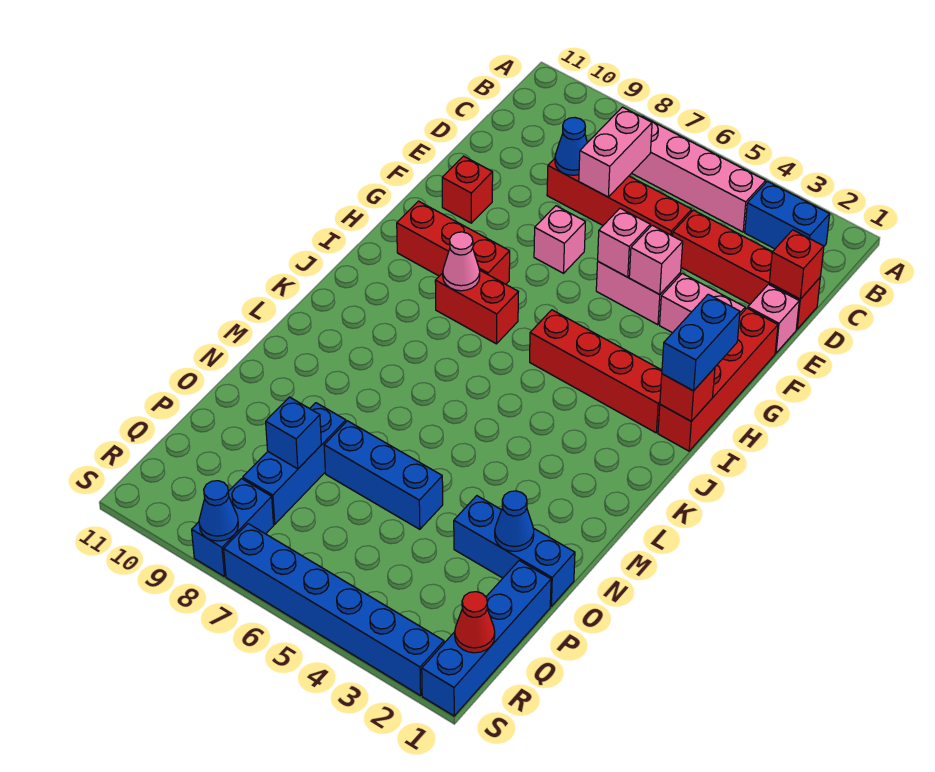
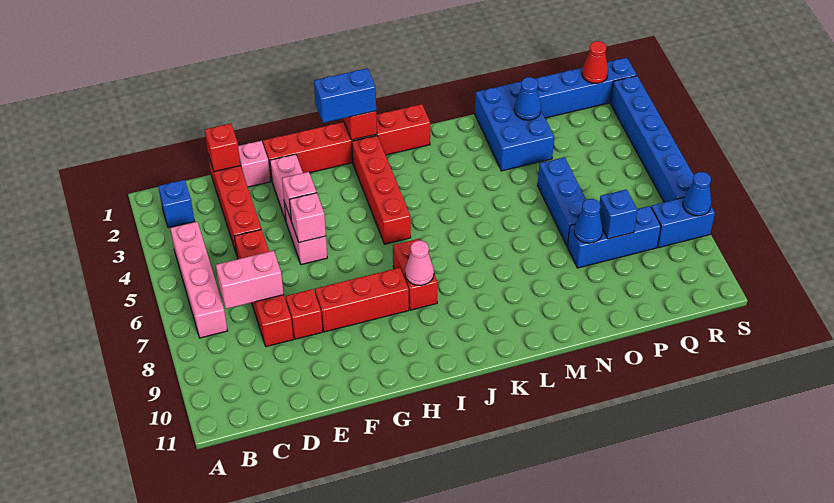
blue 1x2 brick [745,181,830,249] -> blue 1x1 brick [158,180,194,228]
blue 1x1 cone [555,118,587,175] -> blue 1x1 cone moved to [574,199,603,243]
red 1x4 brick [658,308,778,451] -> red 1x6 brick [263,104,430,180]
pink 1x1 brick [534,206,585,273] -> none
red 1x1 brick [442,156,493,223] -> red 1x1 brick moved to [286,289,323,339]
red 1x3 brick [397,201,510,284] -> red 1x3 brick turned to [315,268,409,332]
blue 1x3 brick [454,496,575,606] -> blue 2x3 brick [475,82,554,171]

